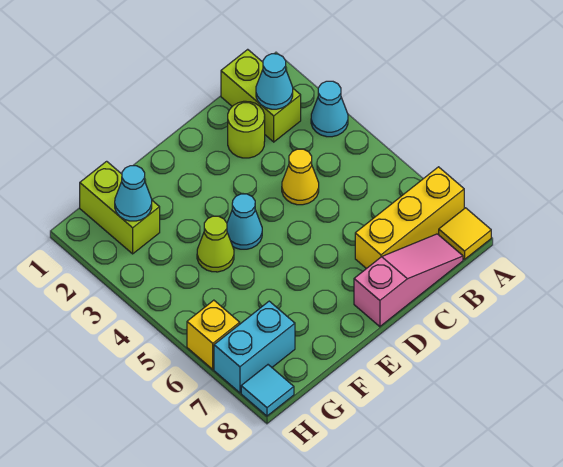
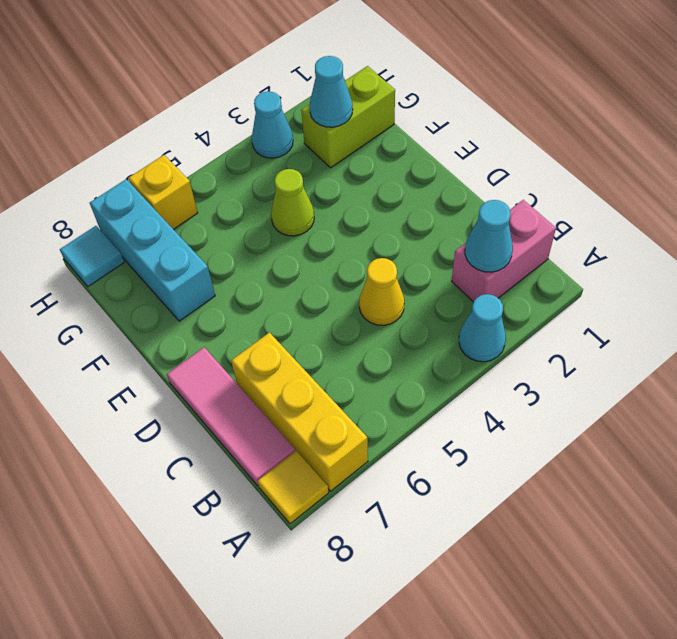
lime 1x2 brick [221,49,301,142] -> pink 1x2 brick [452,200,556,302]
pink 1x3 slope [354,234,463,327] -> pink 1x3 tile [167,347,295,486]
lime 1x1 round brick [228,101,265,158] -> none
cyan 1x1 cone [227,194,262,249] -> cyan 1x1 cone moved to [252,91,293,158]
cyan 1x2 brick [214,301,295,393] -> cyan 1x3 brick [90,179,215,321]

